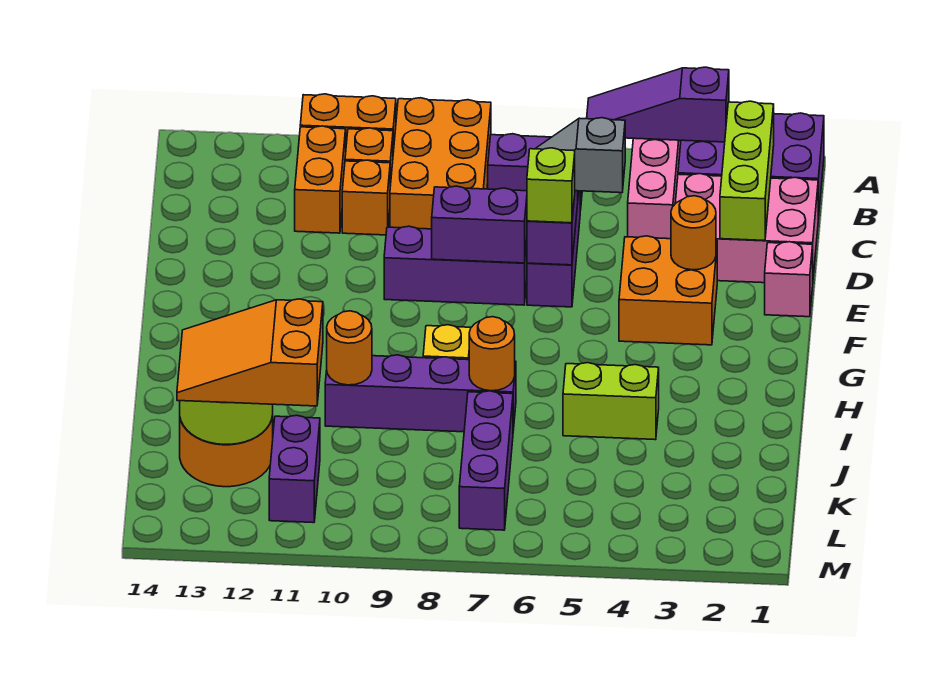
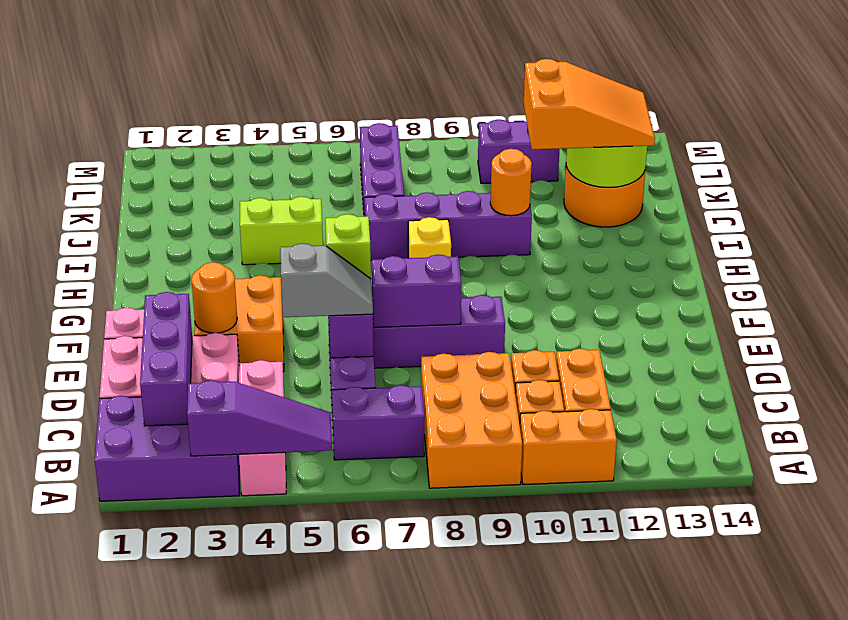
lime 1x3 brick [720,101,774,240] -> purple 1x3 brick [140,292,192,426]
orange 1x1 round brick [469,317,515,391] -> none
purple 1x2 brick [269,415,320,523] -> purple 1x2 brick turned to [478,120,559,183]

